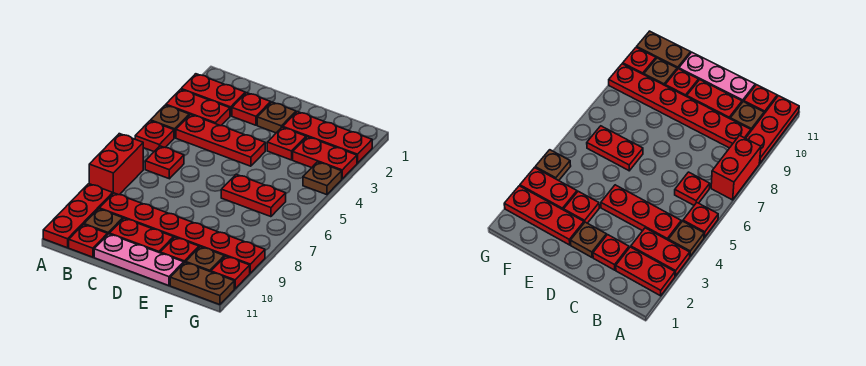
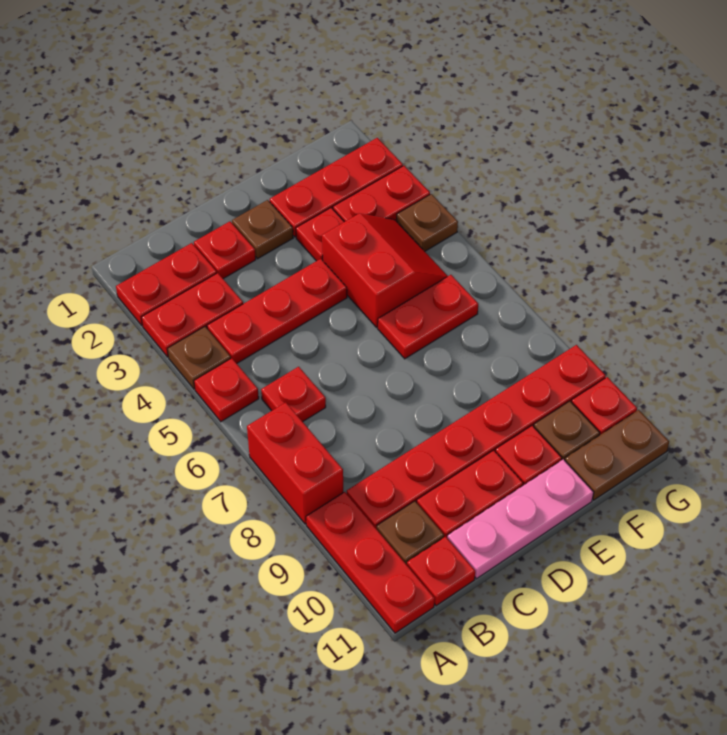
none -> red 2x2 slope [322,213,448,327]

